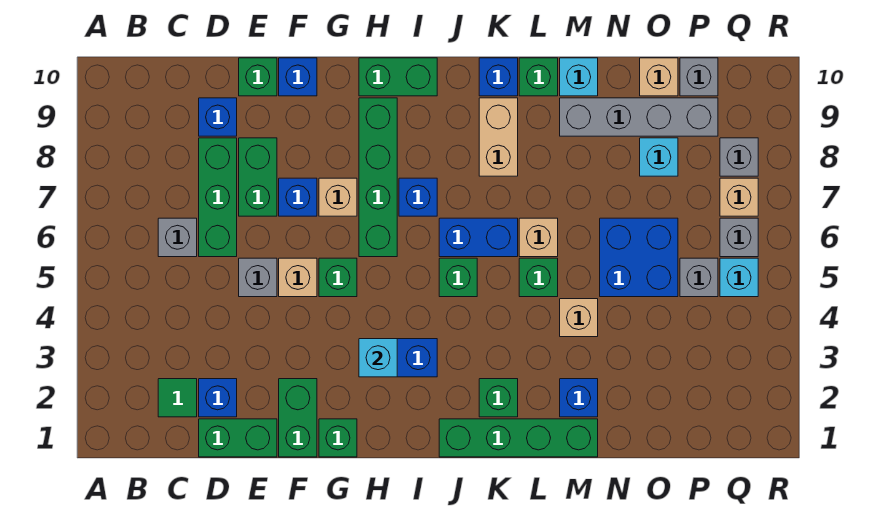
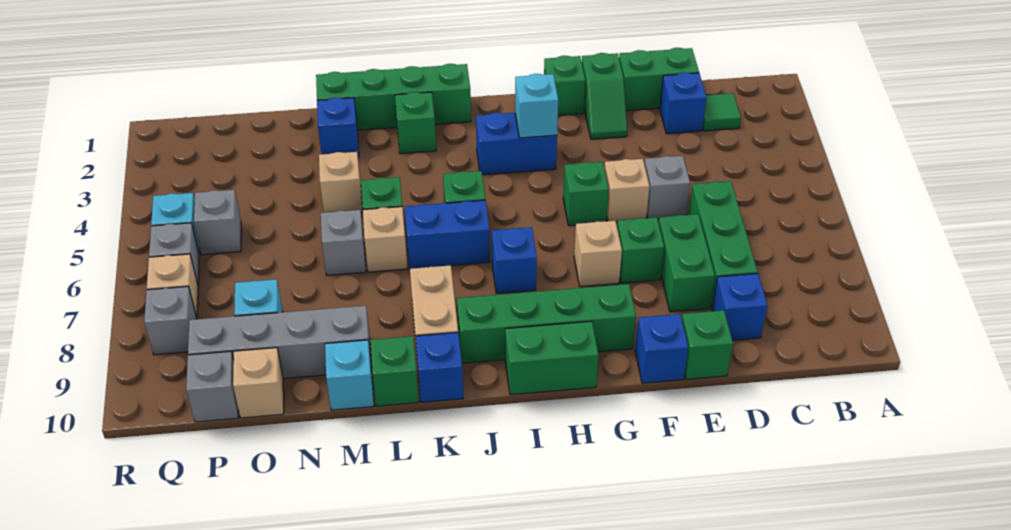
grey 1x1 brick [158,218,197,257] -> grey 1x1 brick moved to [321,210,366,275]
green 1x2 brick [279,379,317,457] -> green 1x2 slope [582,53,627,139]
blue 1x1 brick [279,178,317,216] -> green 1x1 brick [617,217,664,283]
green 1x4 brick [359,98,397,257] -> green 1x4 brick turned to [457,284,636,363]
blue 2x2 brick [600,218,678,297] -> none

